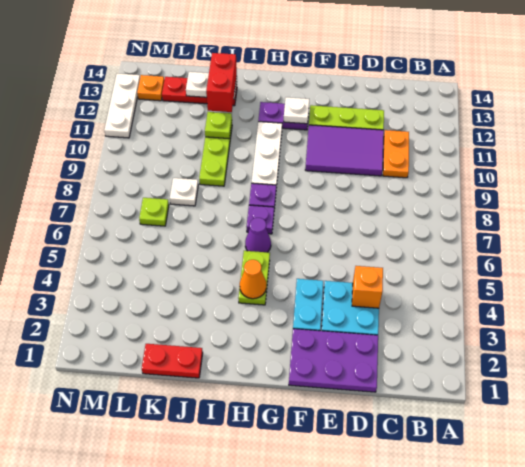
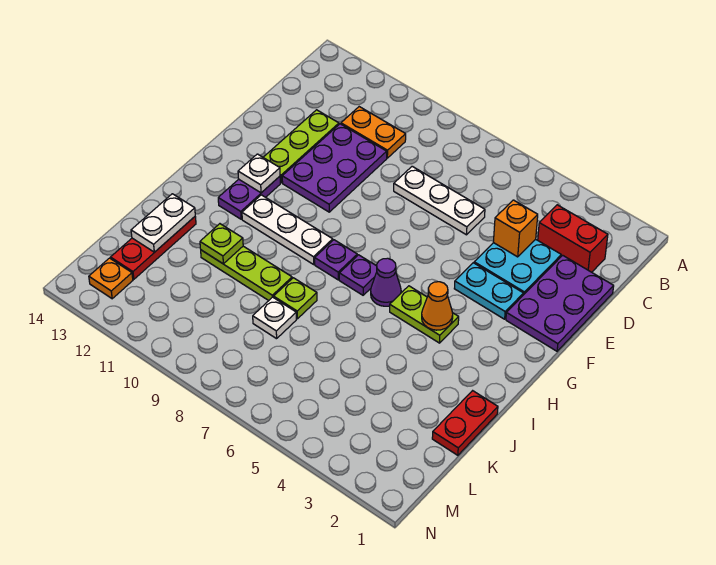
purple 2x3 tile [305,125,384,176] -> purple 2x3 plate [282,124,387,212]
red 1x2 brick [206,53,237,112] -> red 1x2 brick moved to [538,205,608,272]
lime 1x1 plate [139,198,169,226] -> lime 1x1 plate moved to [274,278,317,319]
white 1x3 plate [104,74,140,138] -> white 1x3 plate moved to [394,166,485,235]

